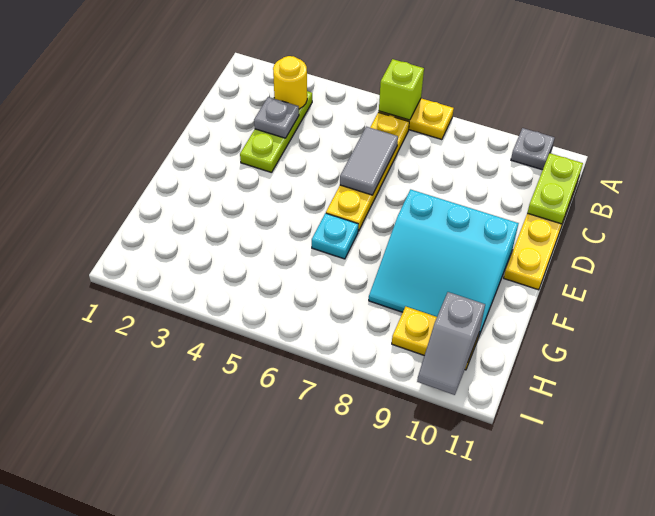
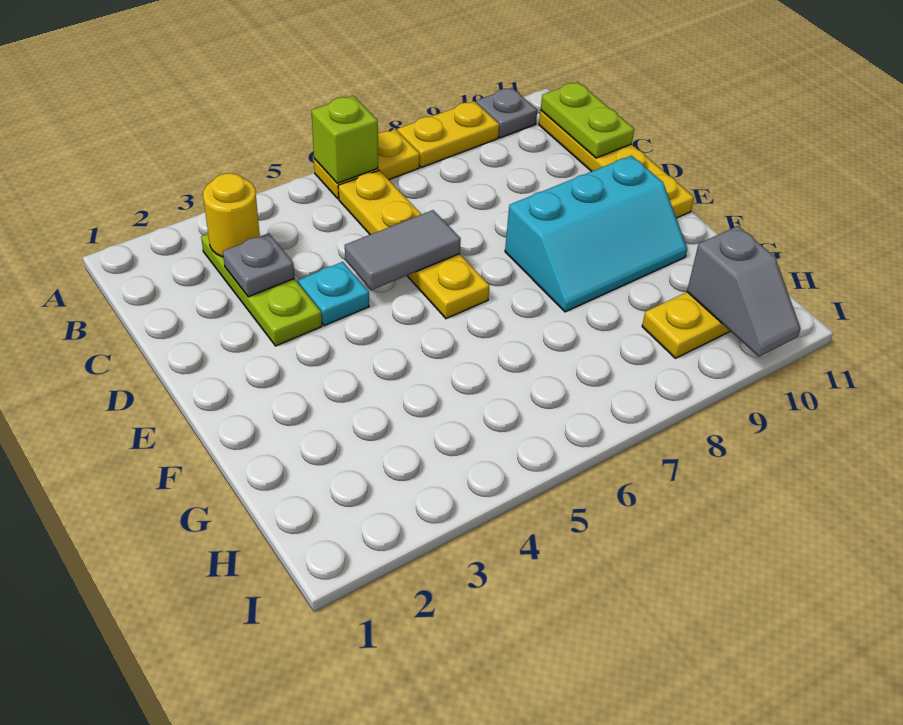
none -> yellow 1x2 plate [397,101,499,167]
grey 1x2 tile [340,127,398,195] -> grey 1x2 tile turned to [345,210,461,290]
cyan 3x3 slope [369,189,519,338] -> cyan 2x3 slope [505,156,687,312]
cyan 1x1 plate [312,213,358,259] -> cyan 1x1 plate moved to [298,262,369,326]

